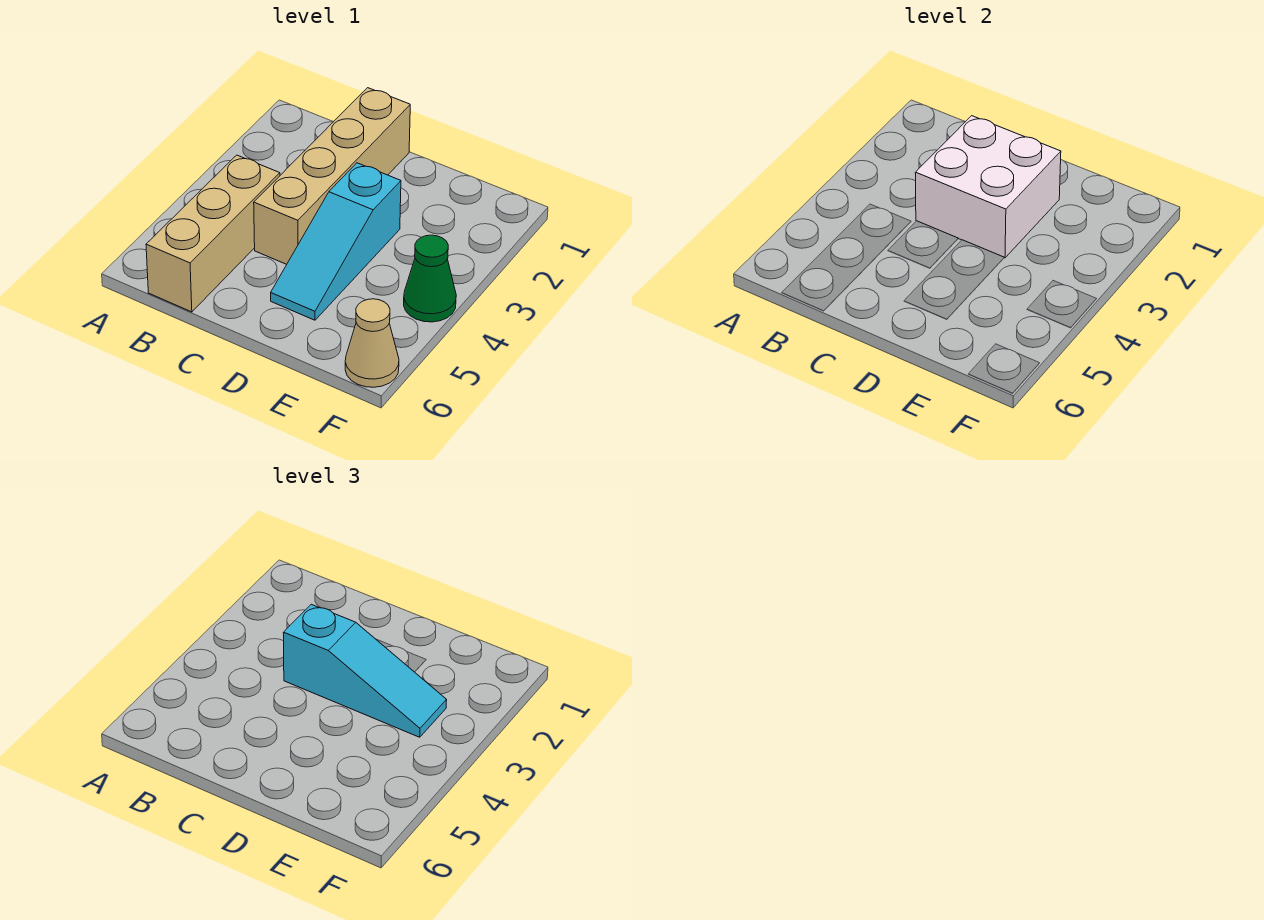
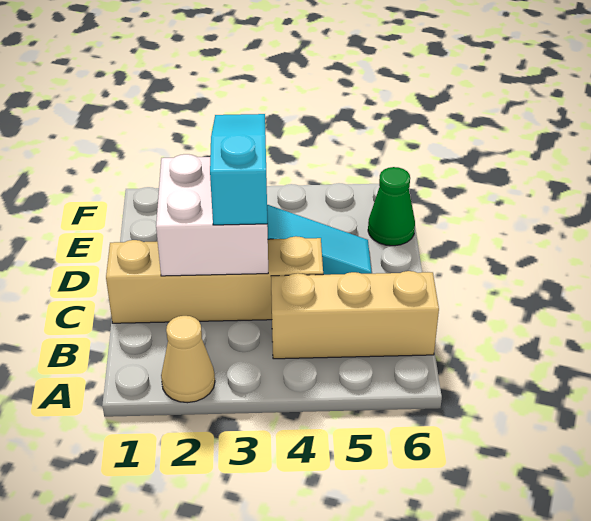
green 1x1 cone [404,235,456,322] -> green 1x1 cone moved to [368,167,415,246]
tan 1x1 cone [345,299,399,387] -> tan 1x1 cone moved to [161,316,215,403]

